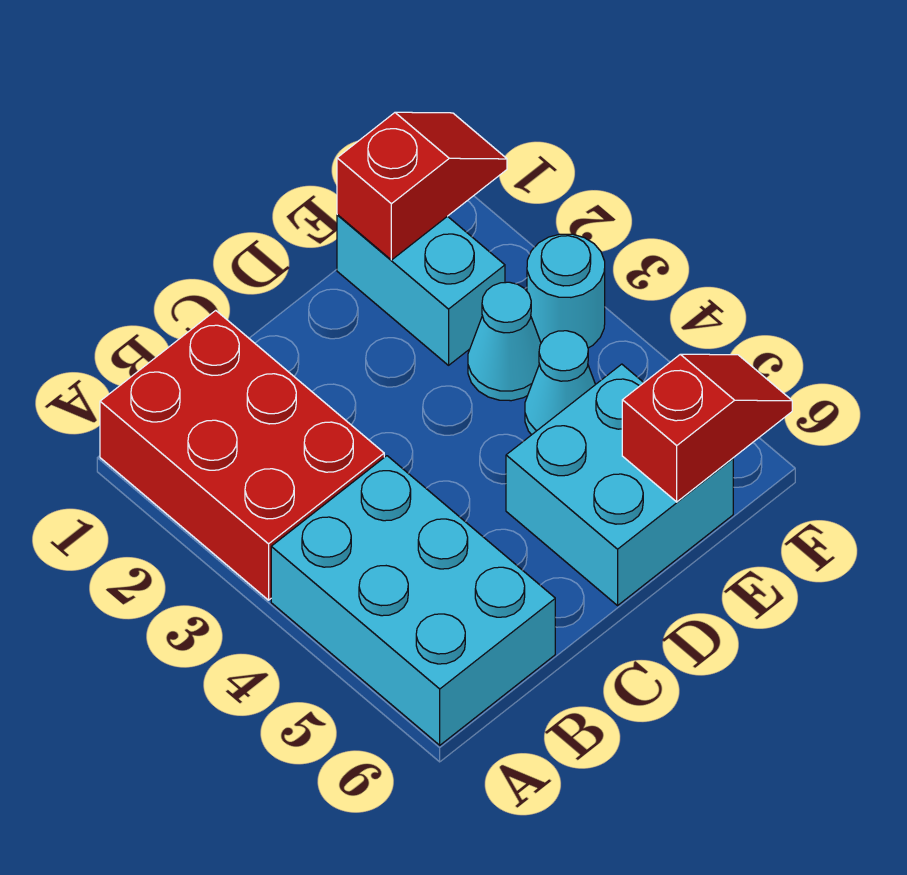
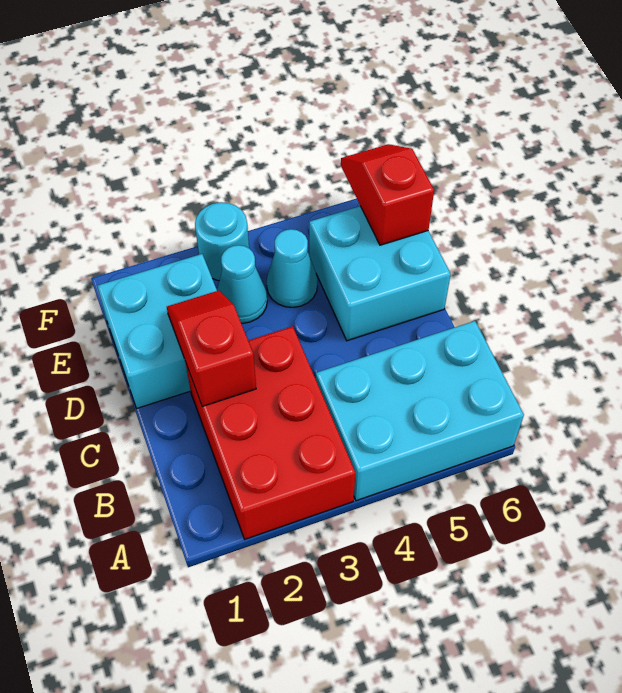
red 2x3 brick [100,310,384,600] -> red 2x3 brick turned to [186,326,355,539]
cyan 1x2 brick [337,215,505,365] -> cyan 2x2 brick [97,254,217,408]
red 1x2 slope [337,112,507,260] -> red 1x2 slope moved to [167,291,256,407]

